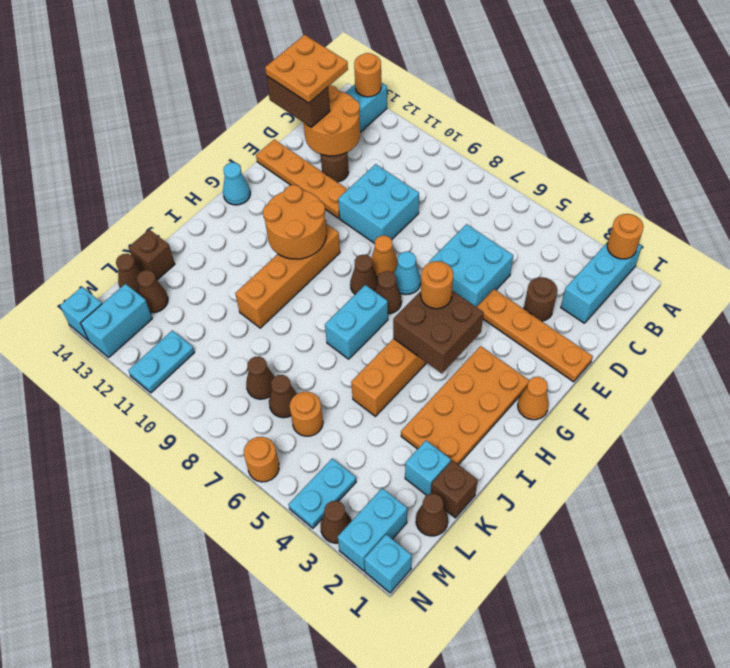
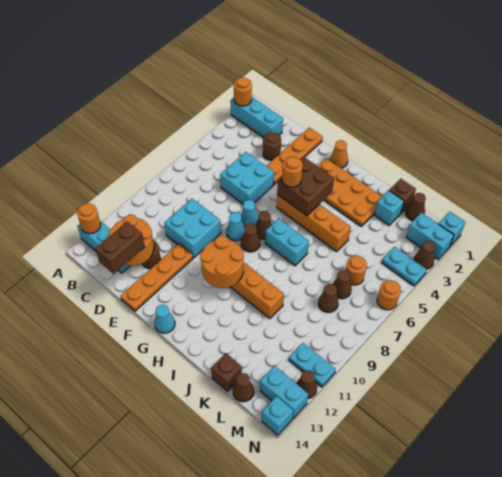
orange 2x2 plate [265,35,348,103] -> none
orange 1x1 cone [371,236,398,277] -> cyan 1x1 cone [226,212,245,241]
brown 1x1 cone [137,270,168,313] -> brown 1x1 cone moved to [296,370,317,399]

